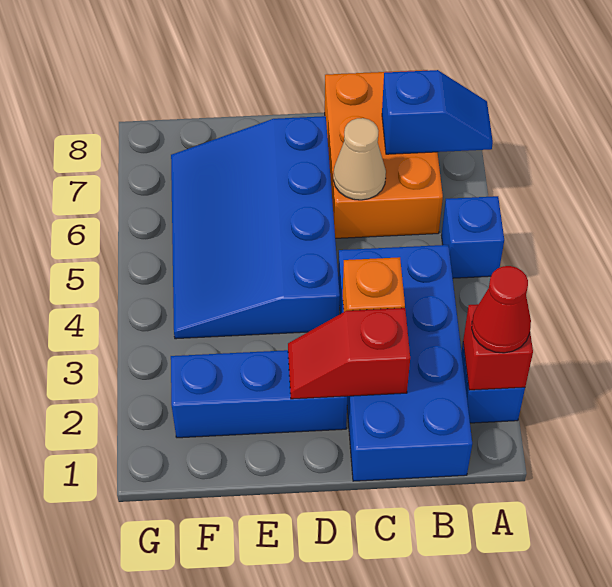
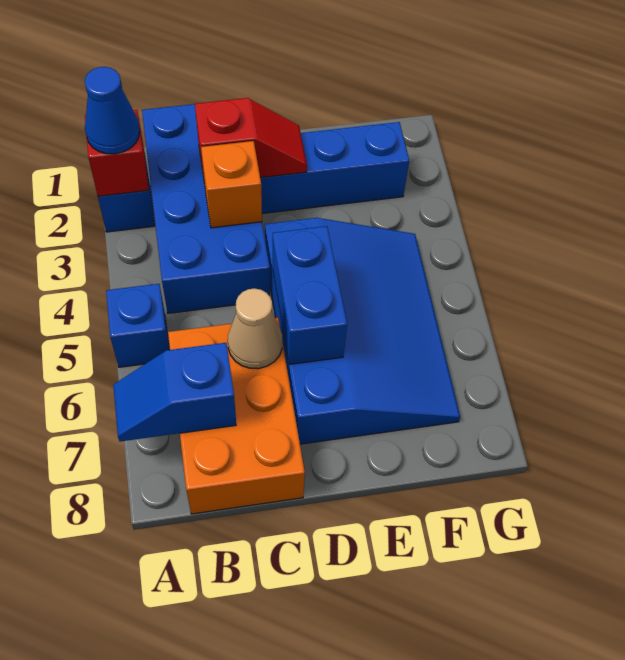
red 1x1 cone [472,266,531,353] -> blue 1x1 cone [85,67,140,154]
none -> blue 1x2 brick [273,226,347,364]

